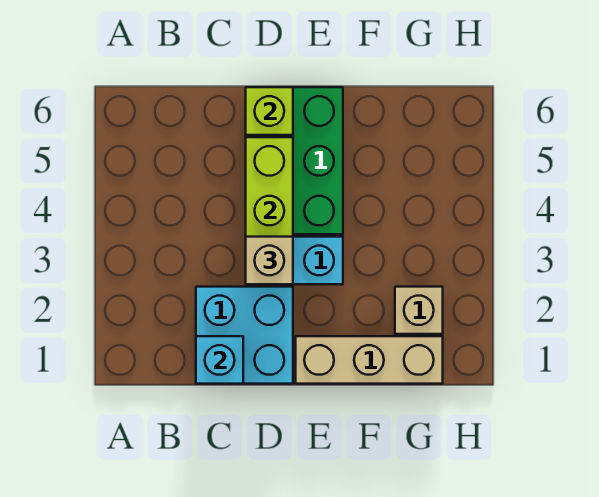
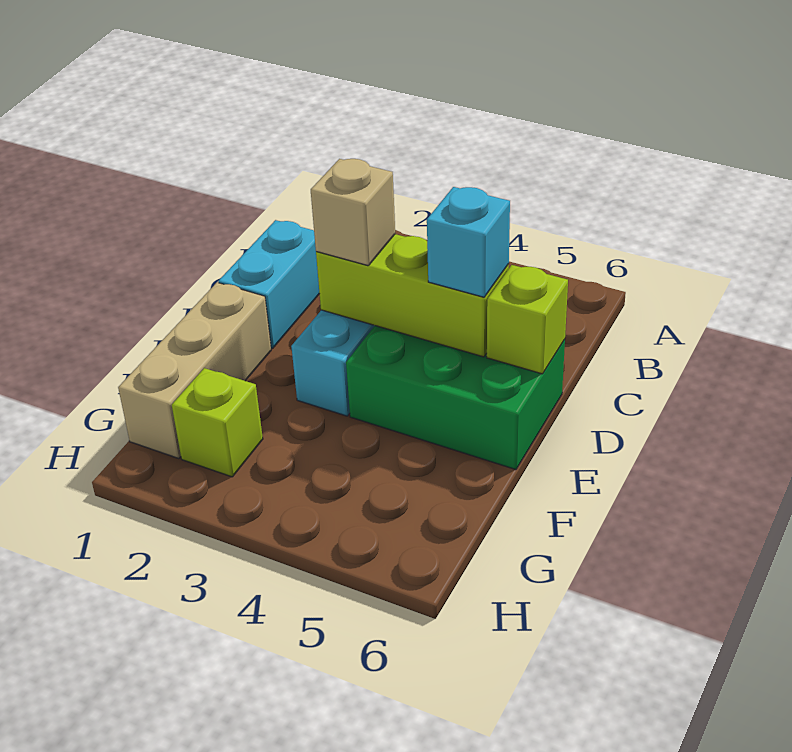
cyan 2x2 brick [196,287,293,384] -> cyan 1x2 brick [218,220,320,348]
cyan 1x1 brick [196,336,243,384] -> cyan 1x1 brick moved to [427,187,510,297]
tan 1x1 brick [395,287,443,334] -> lime 1x1 brick [172,368,263,477]

